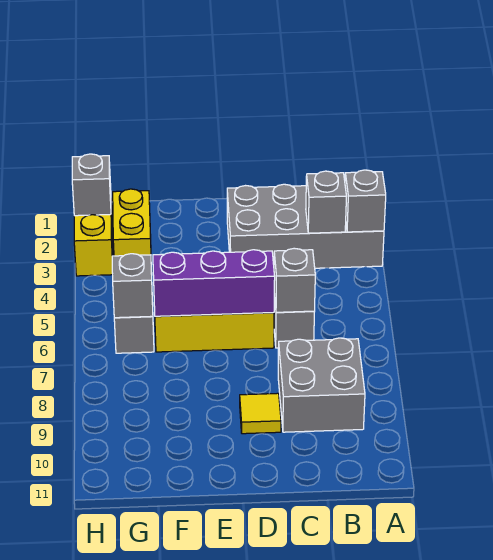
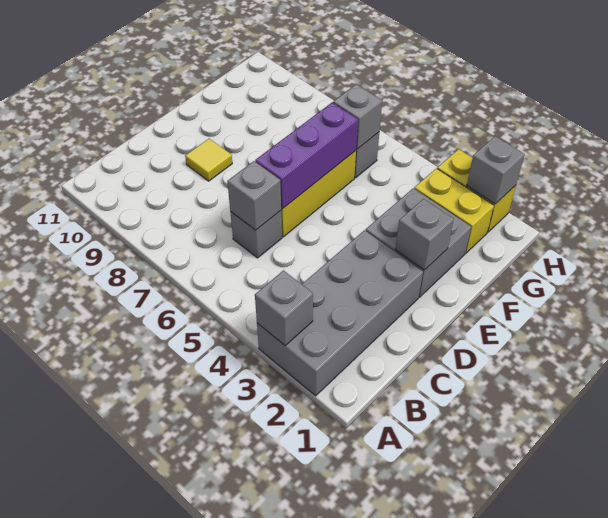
grey 1x1 brick [306,171,346,233] -> grey 1x1 brick moved to [395,199,454,270]
grey 2x2 brick [278,338,365,432] -> grey 2x2 brick moved to [366,188,471,297]

